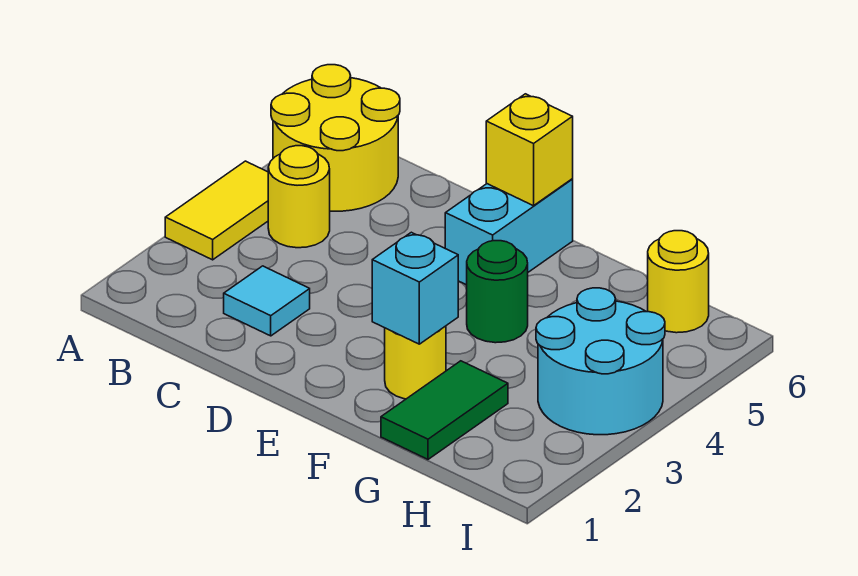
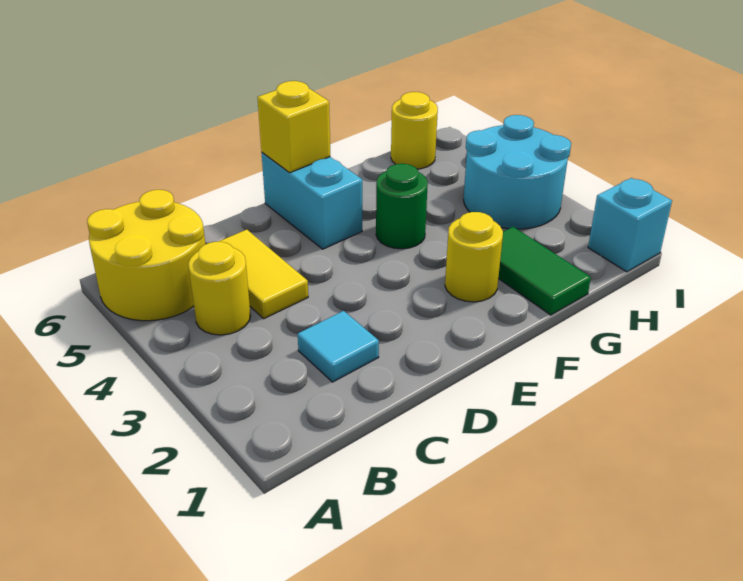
yellow 1x2 tile [165,161,268,260] -> yellow 1x2 tile moved to [219,230,308,319]
cyan 1x1 brick [372,232,458,344] -> cyan 1x1 brick moved to [588,178,672,272]

